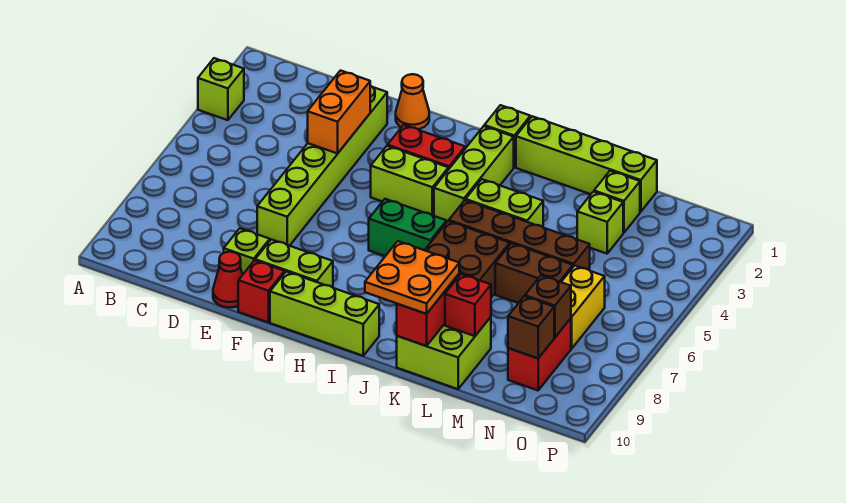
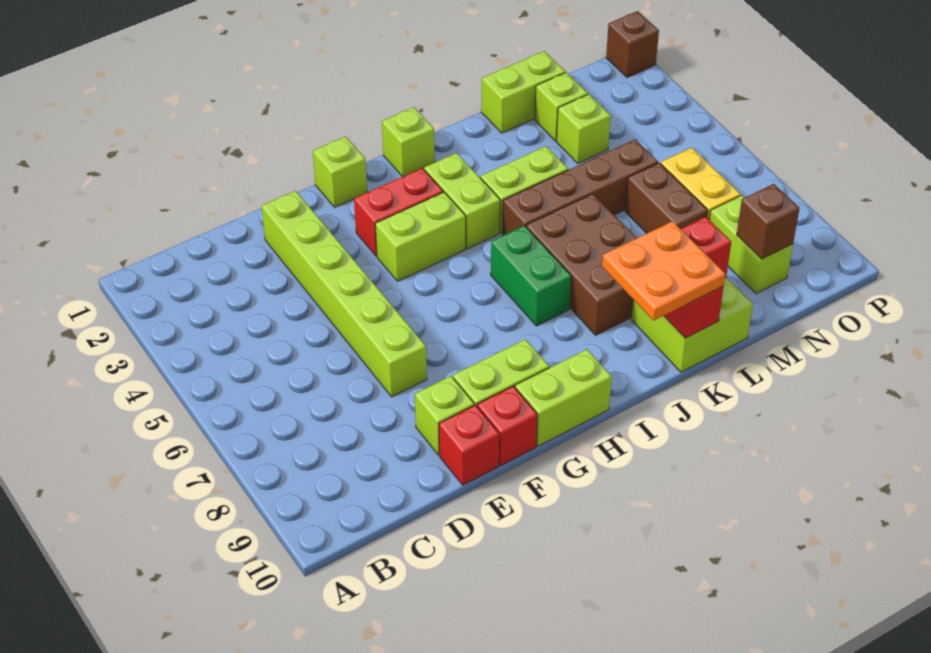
lime 1x1 brick [198,58,244,120] -> lime 1x1 brick moved to [313,137,367,207]
orange 1x2 brick [308,71,370,153] -> none
red 1x1 cone [213,252,243,307] -> red 1x1 brick [439,405,499,485]
orange 1x1 cone [396,74,429,129] -> none
lime 1x3 brick [270,272,379,356] -> lime 1x2 brick [515,349,612,446]
green 1x2 brick [369,199,447,256] -> green 1x2 brick turned to [491,226,571,326]
lime 1x3 brick [434,126,514,222] -> lime 1x2 brick [424,153,500,249]
lime 1x4 brick [516,116,657,212] -> lime 1x2 brick [481,51,565,133]
brown 1x2 brick [495,243,573,303] -> brown 1x2 brick turned to [625,163,708,233]
red 1x2 brick [508,318,571,390] -> lime 1x2 brick [709,195,793,294]
brown 1x1 brick [525,275,571,337] -> brown 1x1 brick moved to [606,11,659,77]

